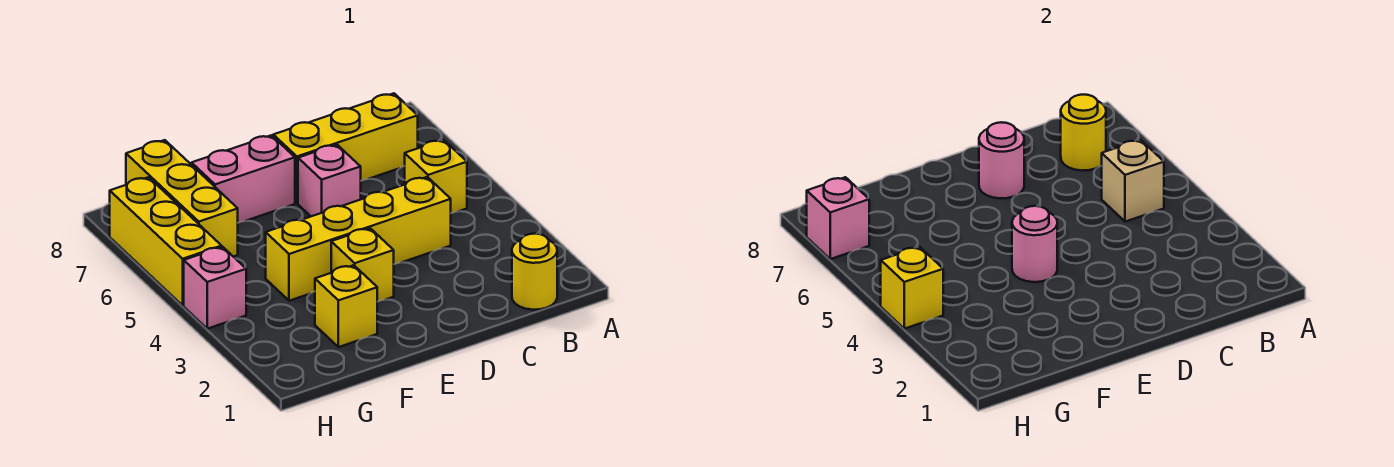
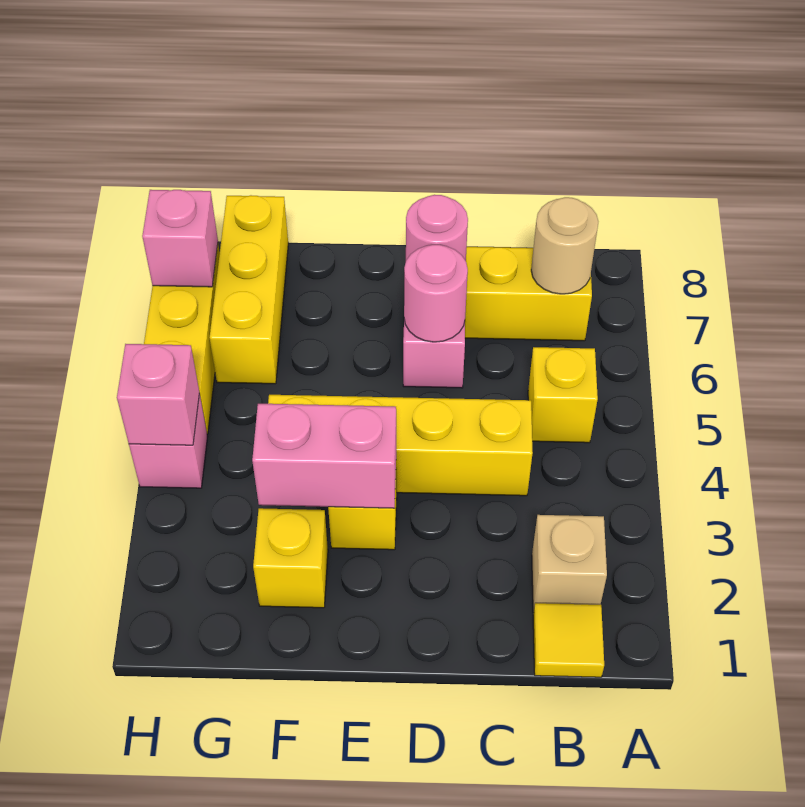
yellow 1x1 round brick [512,234,557,310] -> yellow 1x1 tile [533,603,604,677]
tan 1x1 brick [1102,140,1164,222] -> tan 1x1 brick moved to [532,515,607,613]
yellow 1x1 round brick [1061,94,1106,171] -> tan 1x1 round brick [531,197,598,294]
pink 1x1 round brick [1012,206,1057,282] -> pink 1x1 round brick moved to [404,245,468,342]
pink 1x2 brick [192,135,295,223] -> pink 1x2 brick moved to [252,403,396,508]
yellow 1x1 brick [881,247,943,329] -> pink 1x1 brick [117,344,199,445]

